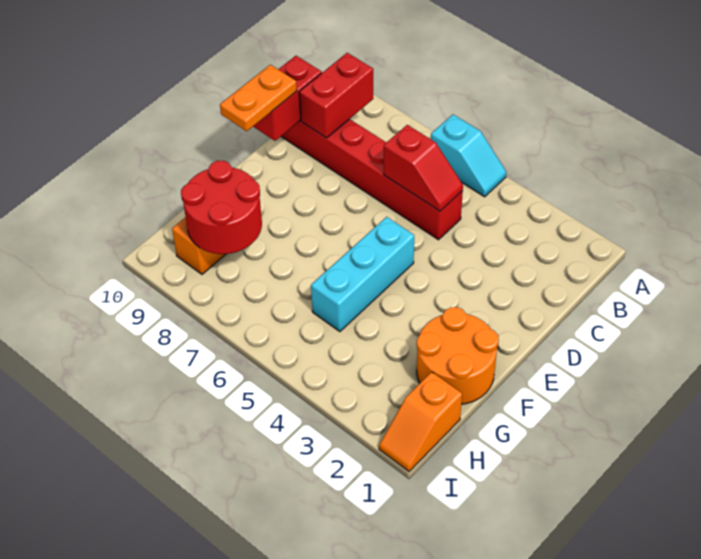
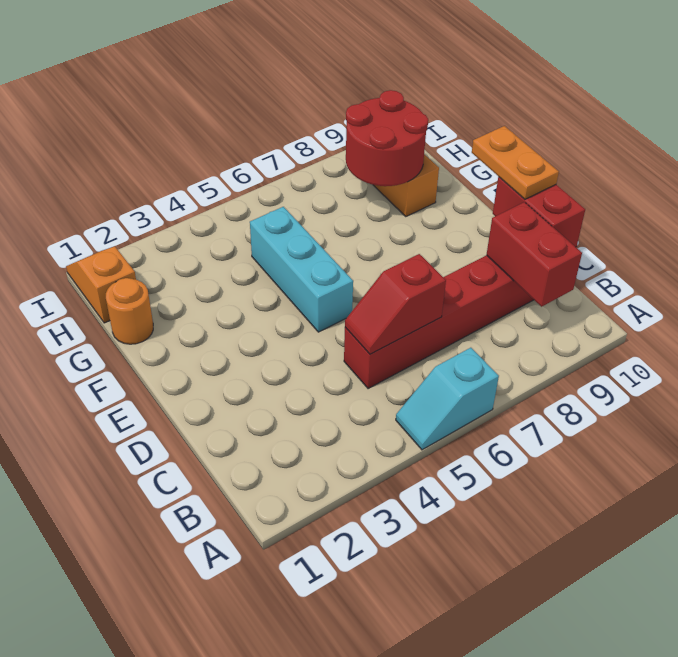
orange 2x2 round brick [417,307,499,404] -> orange 1x1 round brick [106,278,153,344]

